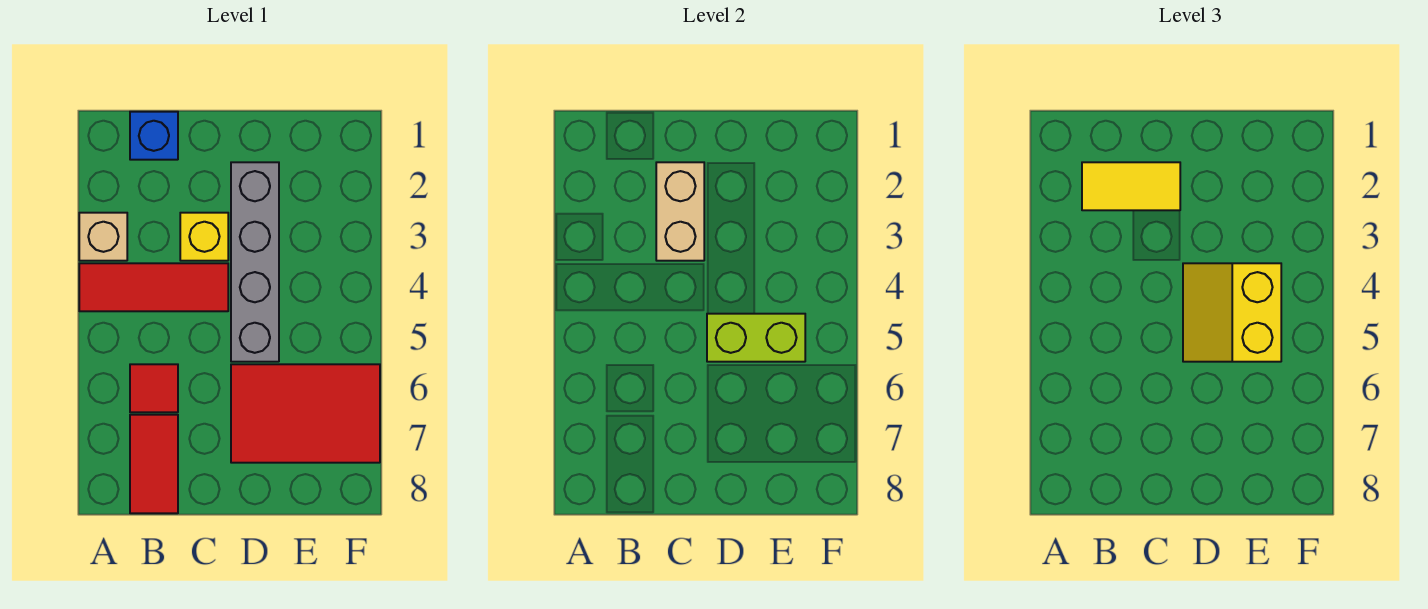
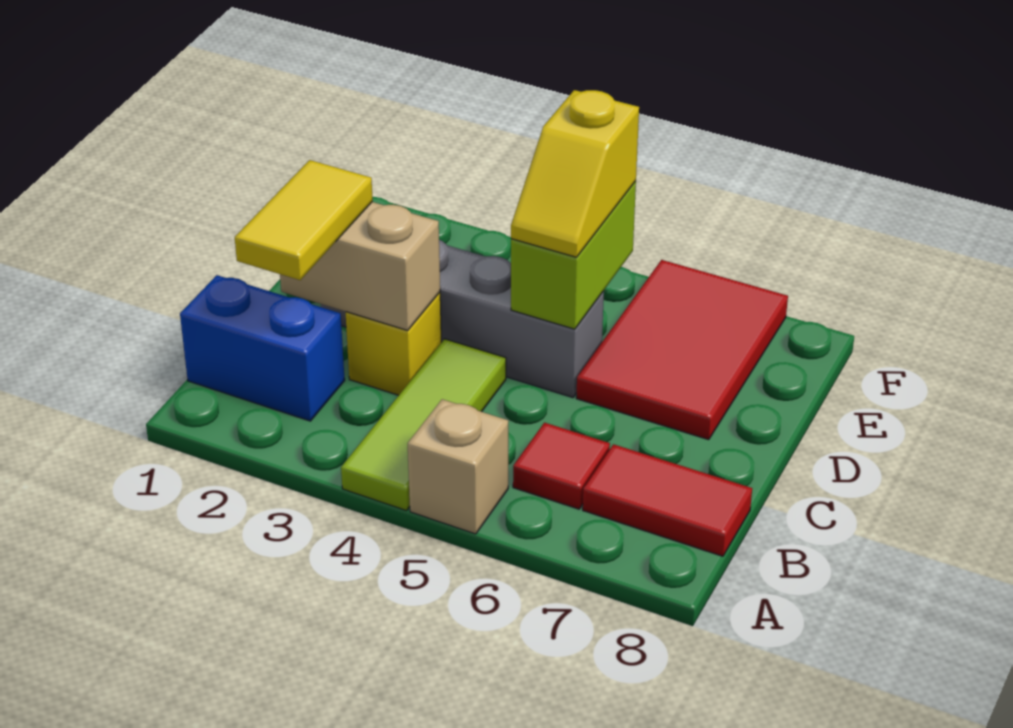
tan 1x1 brick [79,213,127,261] -> tan 1x1 brick moved to [408,399,508,534]
red 1x3 tile [79,263,228,311] -> lime 1x3 tile [341,339,506,511]
blue 1x1 brick [130,112,178,160] -> blue 1x2 brick [180,275,345,421]
yellow 2x2 slope [1183,263,1281,362] -> yellow 1x2 slope [511,90,639,257]

